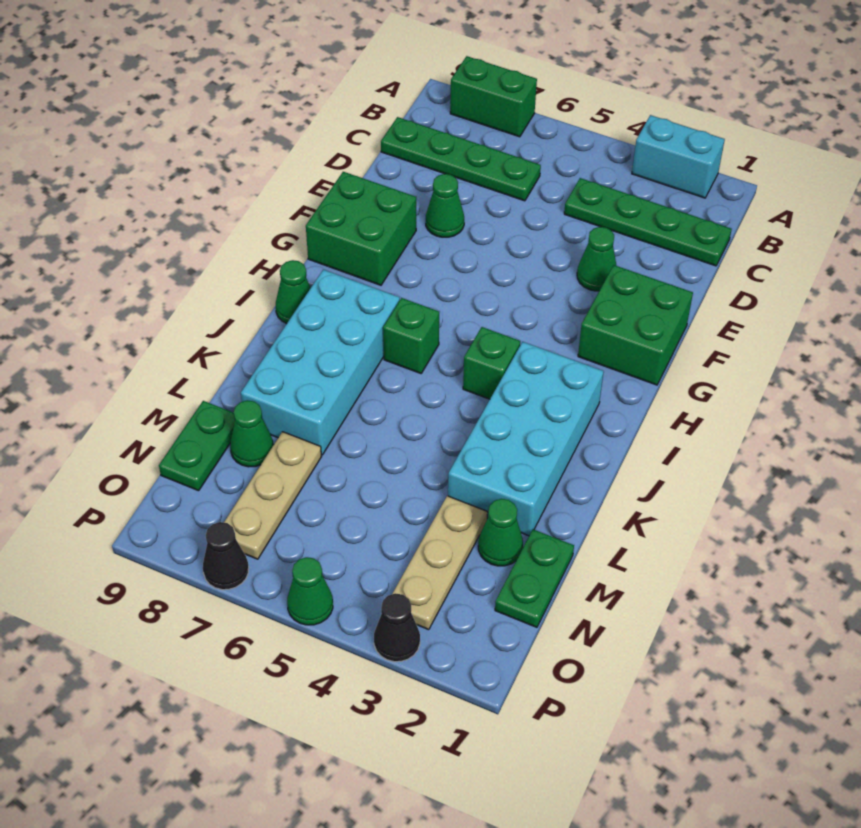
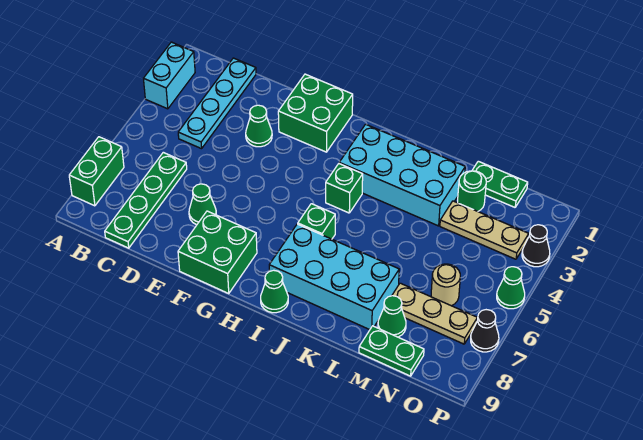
green 1x4 plate [564,178,732,266] -> cyan 1x4 plate [178,58,256,149]
green 1x1 cone [478,499,523,566] -> green 1x1 round brick [458,171,486,211]
none -> tan 1x1 round brick [431,264,460,306]

